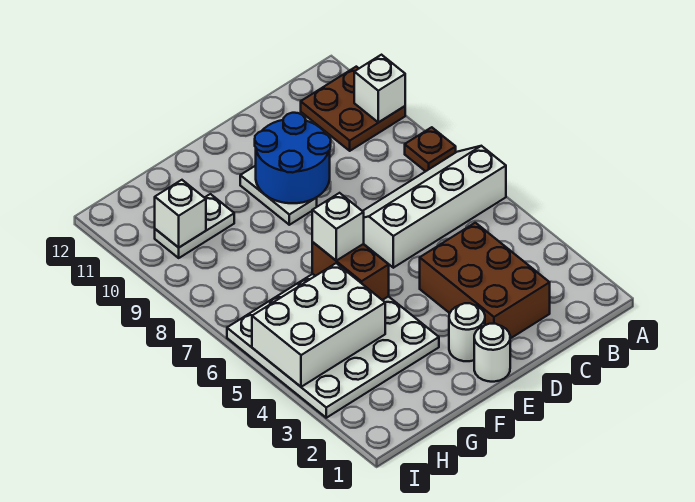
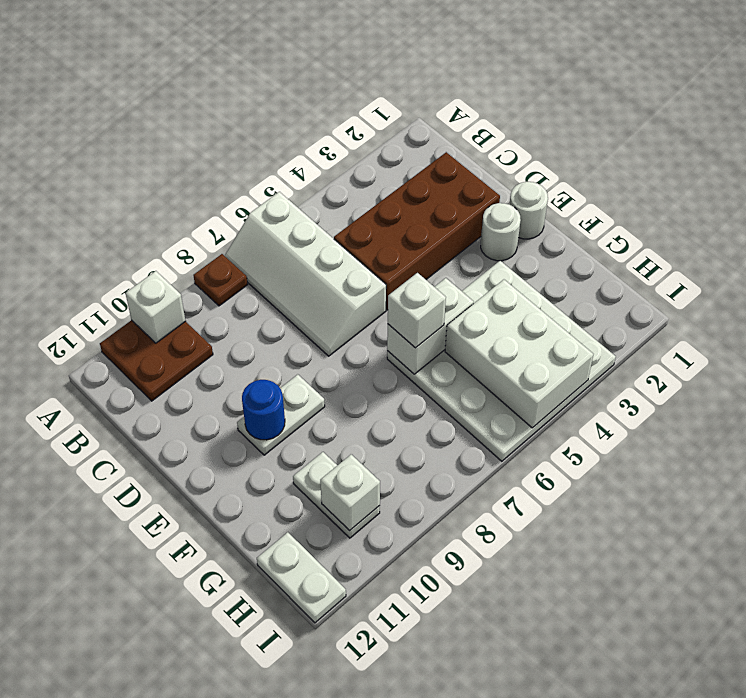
brown 2x3 brick [420,223,550,339] -> brown 2x4 brick [334,152,500,310]
blue 2x2 round brick [255,113,331,203] -> blue 1x1 round brick [242,380,285,440]
brown 1x2 brick [312,242,389,300] -> white 1x2 brick [387,278,473,374]
none -> white 1x2 plate [257,532,346,623]

